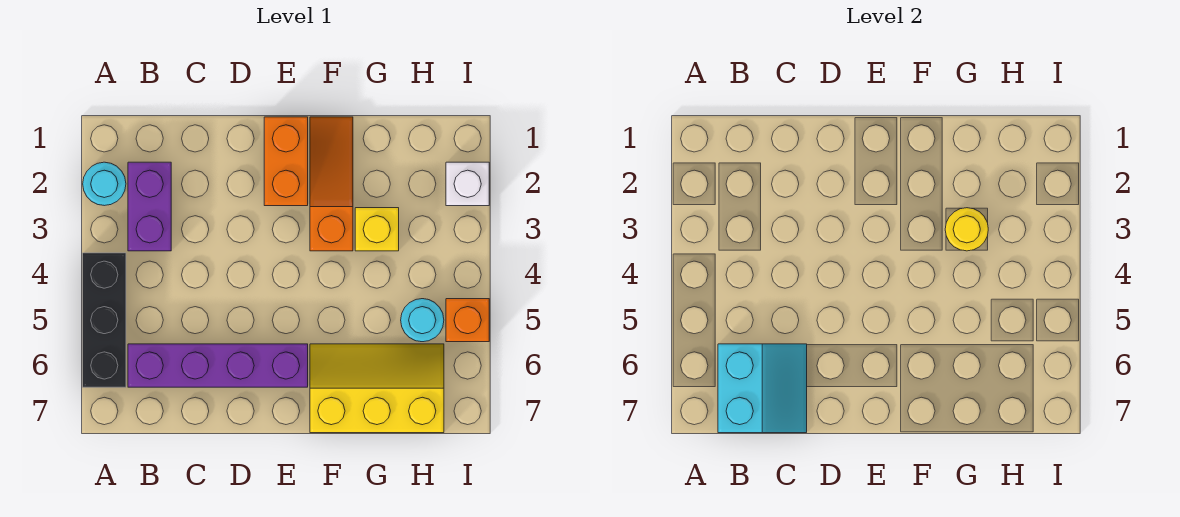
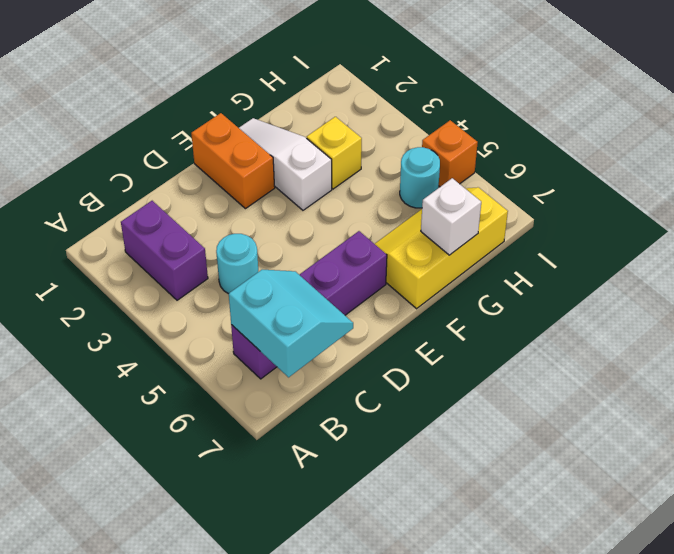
cyan 1x1 round brick [83,162,126,206] -> cyan 1x1 round brick moved to [216,234,258,294]
black 1x3 brick [83,253,126,387] -> none
orange 1x3 slope [310,117,353,251] -> white 1x3 slope [239,118,332,210]
yellow 1x1 round brick [945,208,988,251] -> none
white 1x1 brick [446,162,489,206] -> white 1x1 brick moved to [421,178,481,255]

